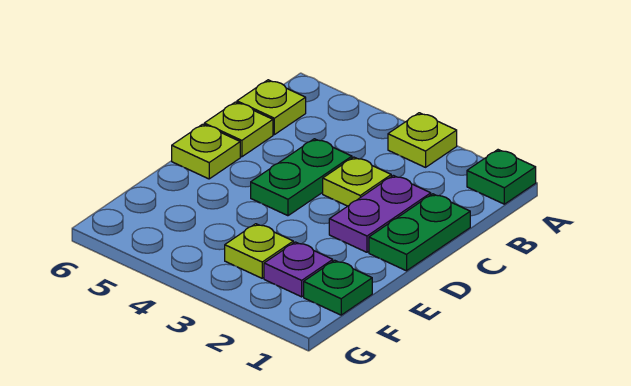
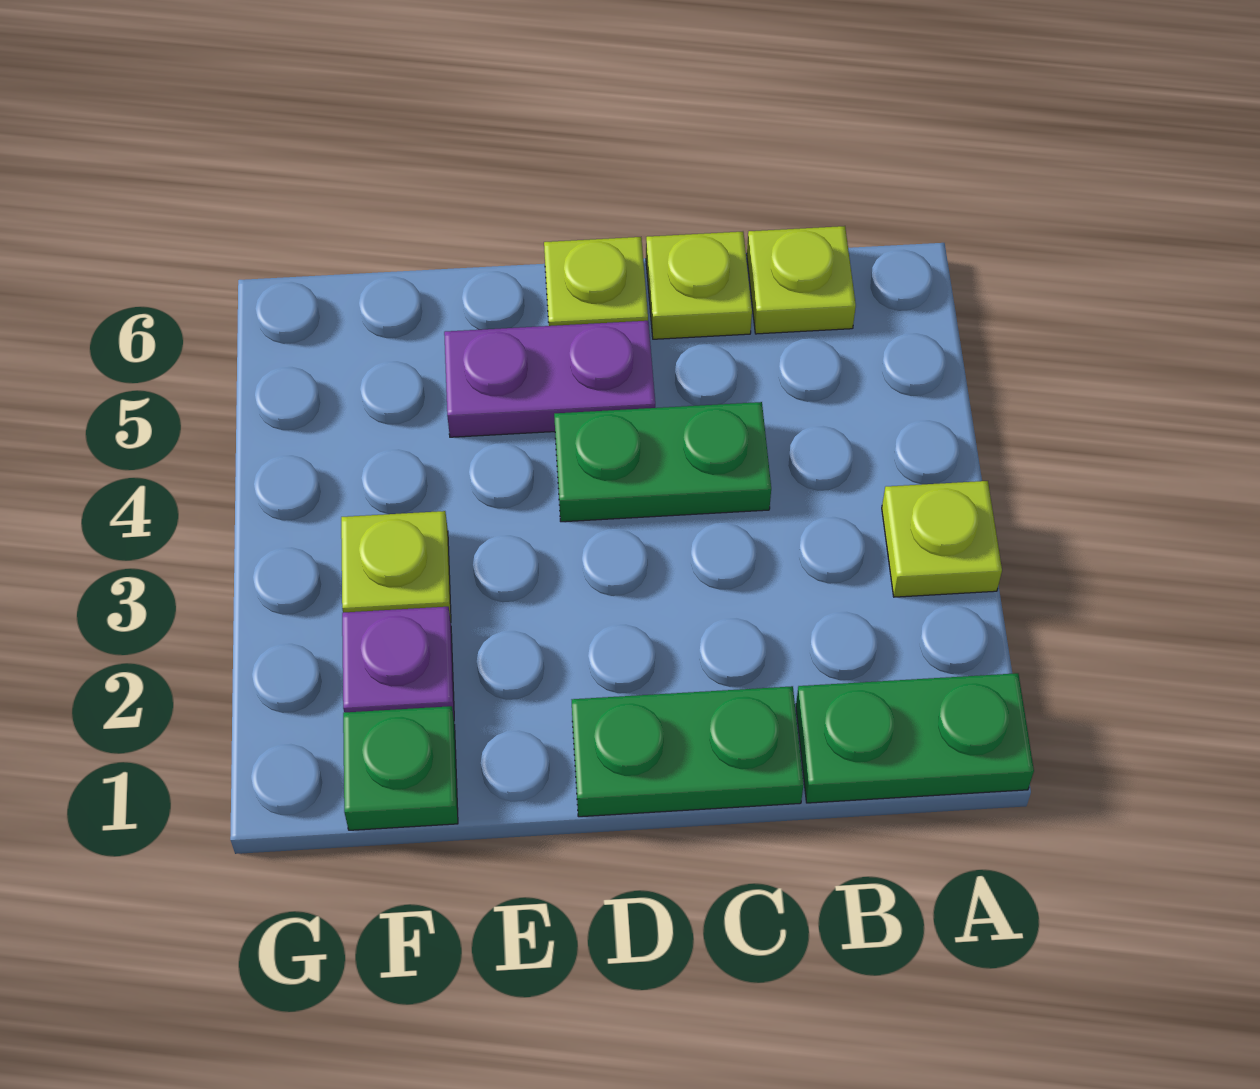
green 1x1 plate [467,150,536,204] -> green 1x2 plate [796,673,1034,803]
purple 1x2 plate [329,175,431,252] -> purple 1x2 plate moved to [444,321,655,437]
lime 1x1 plate [323,157,391,206] -> none

